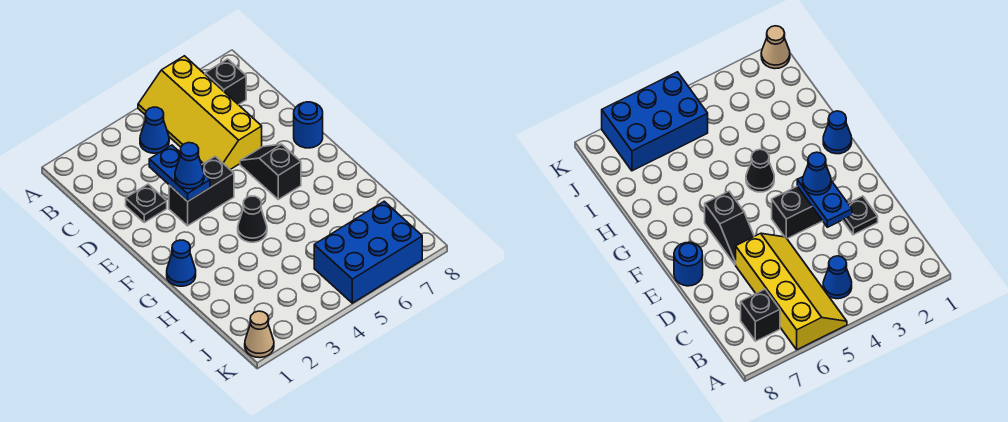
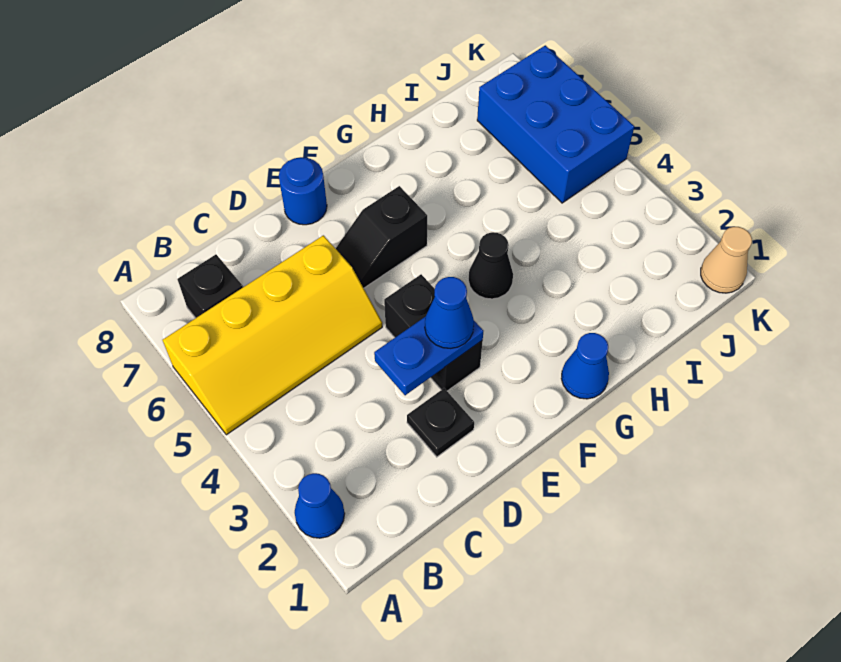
blue 1x1 cone [140,107,169,153] -> blue 1x1 cone moved to [295,473,345,538]

